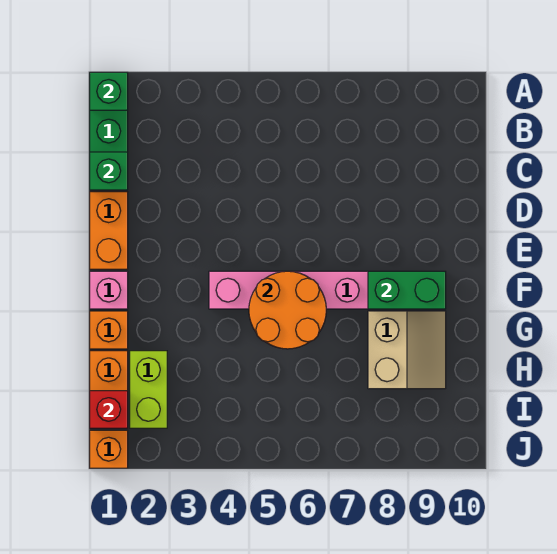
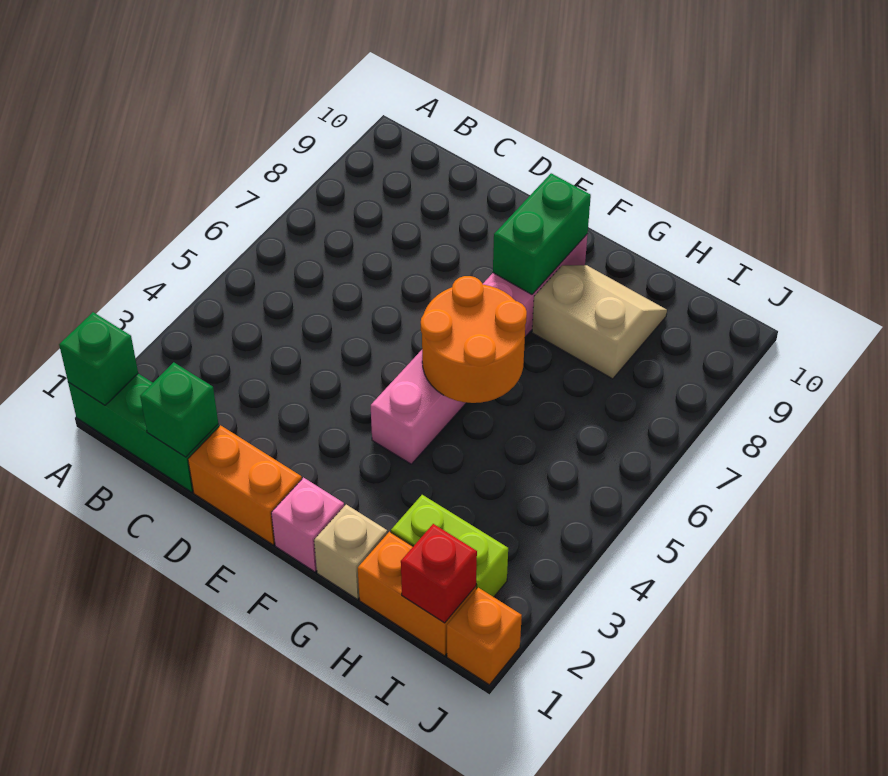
orange 1x1 brick [90,311,128,349] -> tan 1x1 brick [314,505,387,599]

